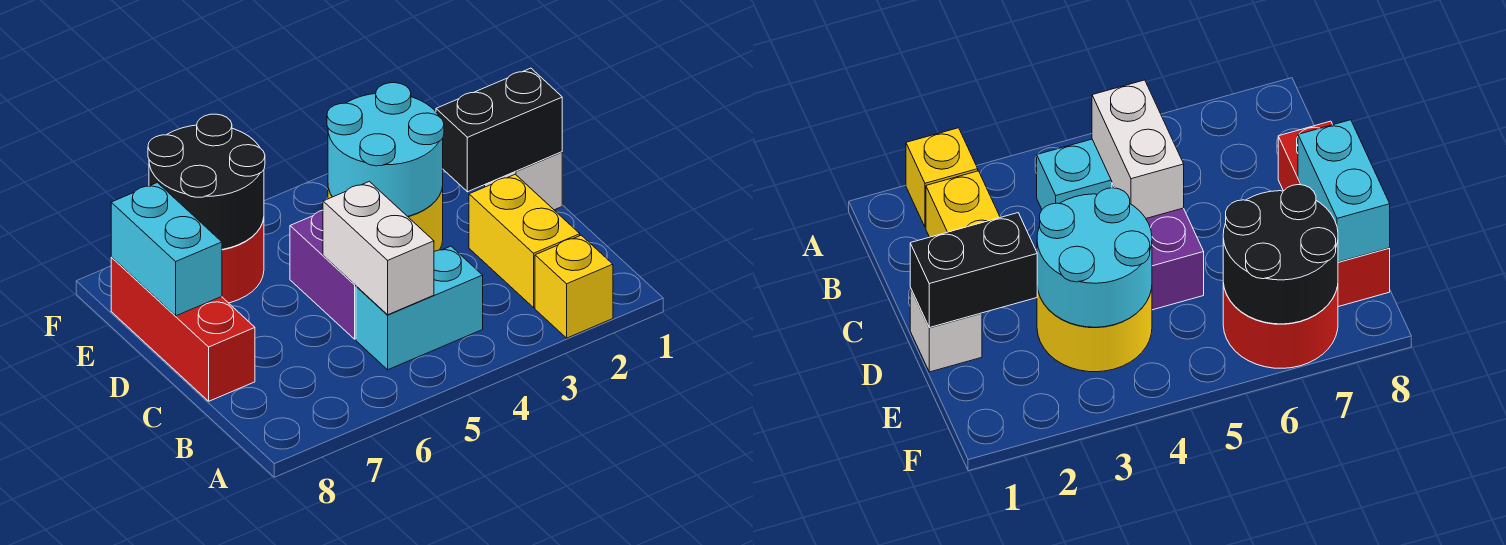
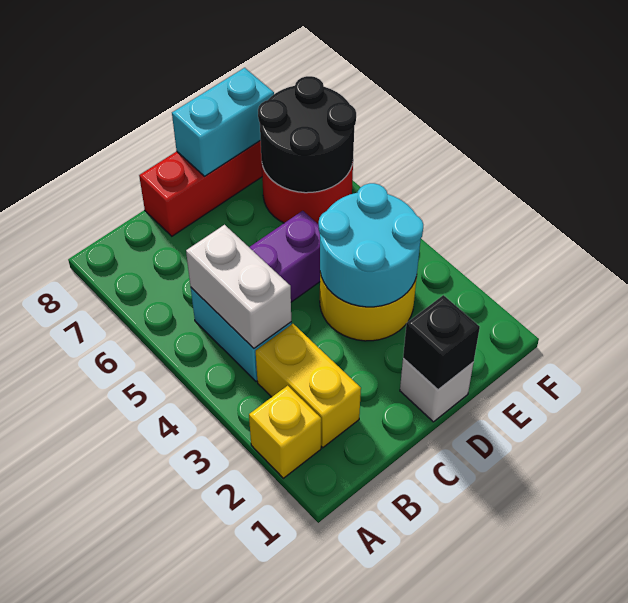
yellow 1x2 brick [469,174,580,308] -> yellow 1x2 brick turned to [256,324,361,448]
white 1x2 brick [323,181,434,315] -> white 1x2 brick turned to [186,225,291,348]
black 1x2 brick [436,68,562,192] -> black 1x1 brick [403,295,480,390]

